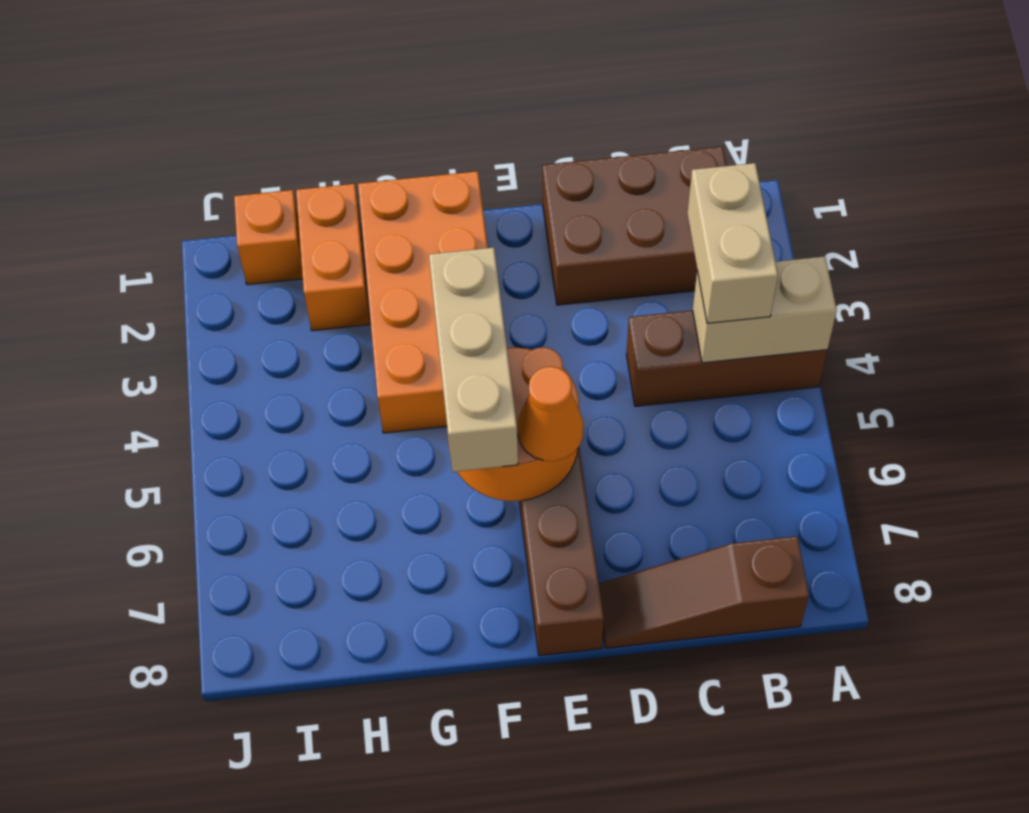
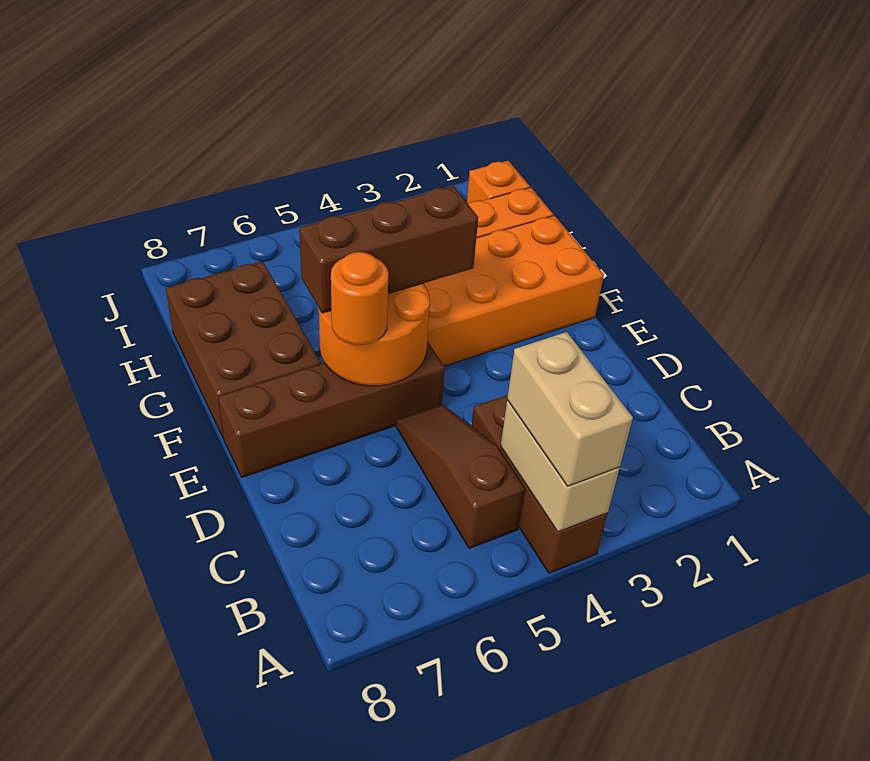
brown 2x3 brick [542,147,726,305] -> brown 2x3 brick moved to [166,261,321,437]
tan 1x2 brick [687,163,778,323] -> tan 1x2 brick turned to [507,332,633,486]
brown 1x3 slope [599,536,809,648] -> brown 1x3 slope moved to [396,405,525,548]
orange 1x1 cone [518,367,583,461] -> orange 1x1 round brick [331,252,389,345]
tan 1x3 brick [429,248,518,472] -> brown 1x3 brick [299,186,478,313]

